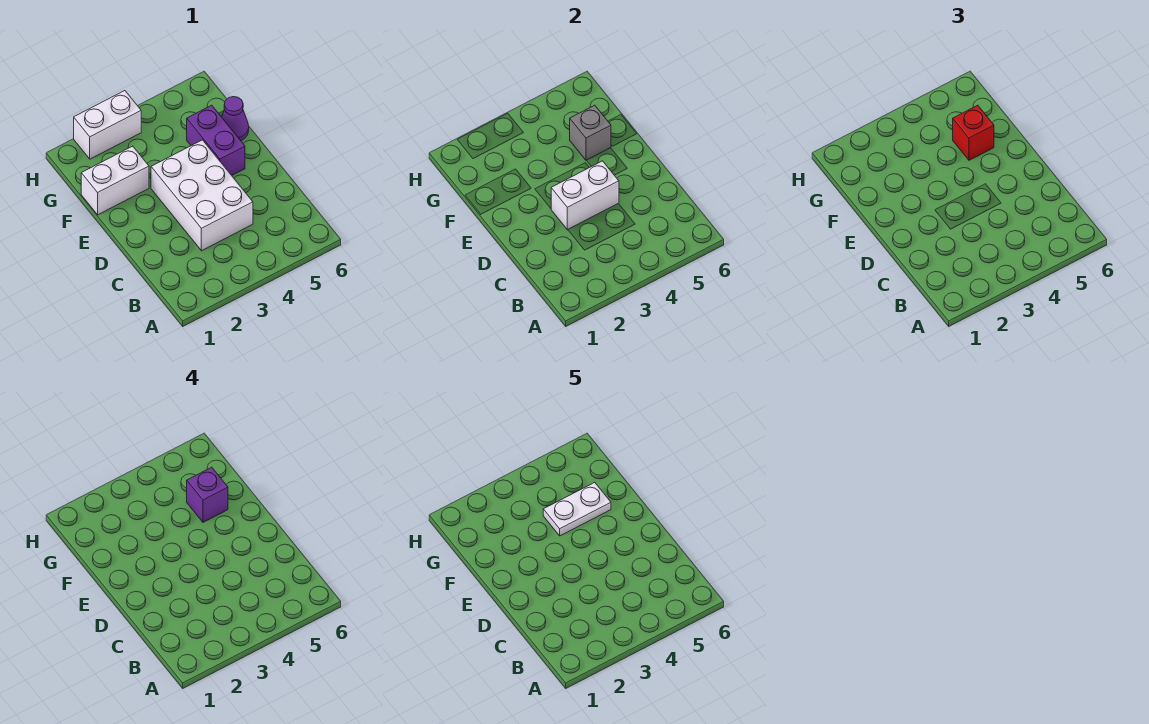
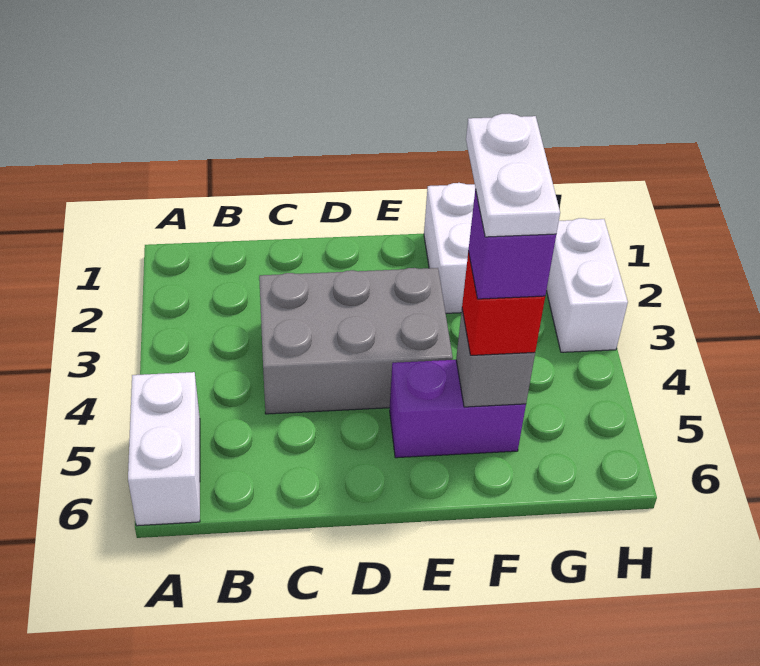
white 2x3 brick [151,140,253,251] -> grey 2x3 brick [259,268,453,414]
white 1x2 brick [551,161,619,230] -> white 1x2 brick moved to [128,372,200,526]
purple 1x1 cone [222,97,249,141] -> none

